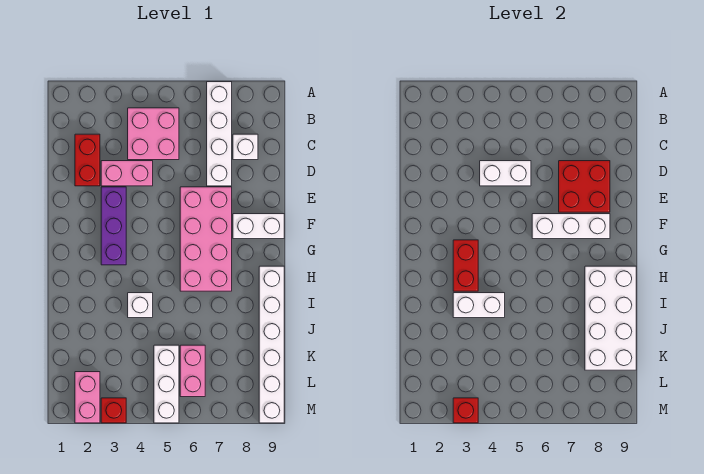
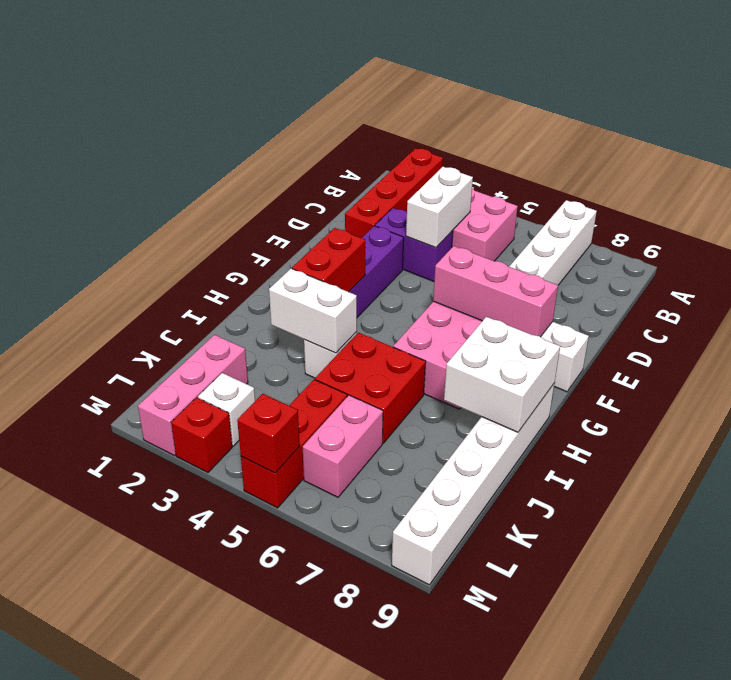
red 1x2 brick [75,134,100,186] -> red 1x4 brick [345,148,443,238]
white 1x1 brick [233,134,258,160] -> white 1x1 brick moved to [198,373,255,446]
pink 1x2 brick [101,161,153,186] -> purple 1x2 brick [375,208,453,281]
white 1x2 brick [480,161,531,186] -> white 1x2 brick turned to [406,167,473,247]
red 2x2 brick [559,161,610,212] -> red 2x2 brick moved to [315,333,426,443]
white 1x3 brick [532,214,610,239] -> pink 1x3 brick [433,246,558,337]
white 2x4 brick [585,266,636,370] -> white 2x2 brick [444,317,560,432]
white 1x3 brick [154,345,179,423] -> red 1x3 brick [241,380,347,508]
pink 1x2 brick [75,372,100,423] -> pink 1x3 brick [138,335,248,456]
red 1x1 brick [453,398,478,423] -> red 1x1 brick moved to [237,394,300,473]

